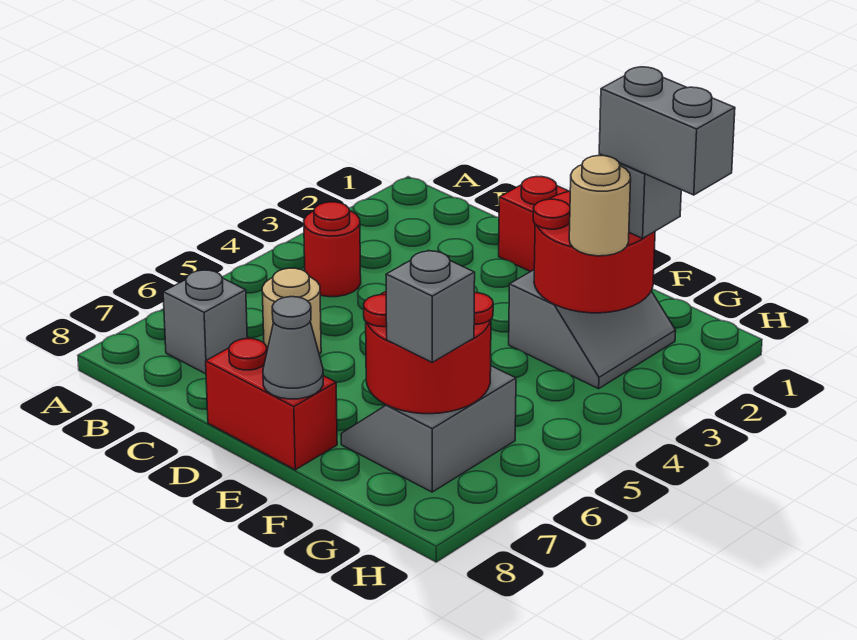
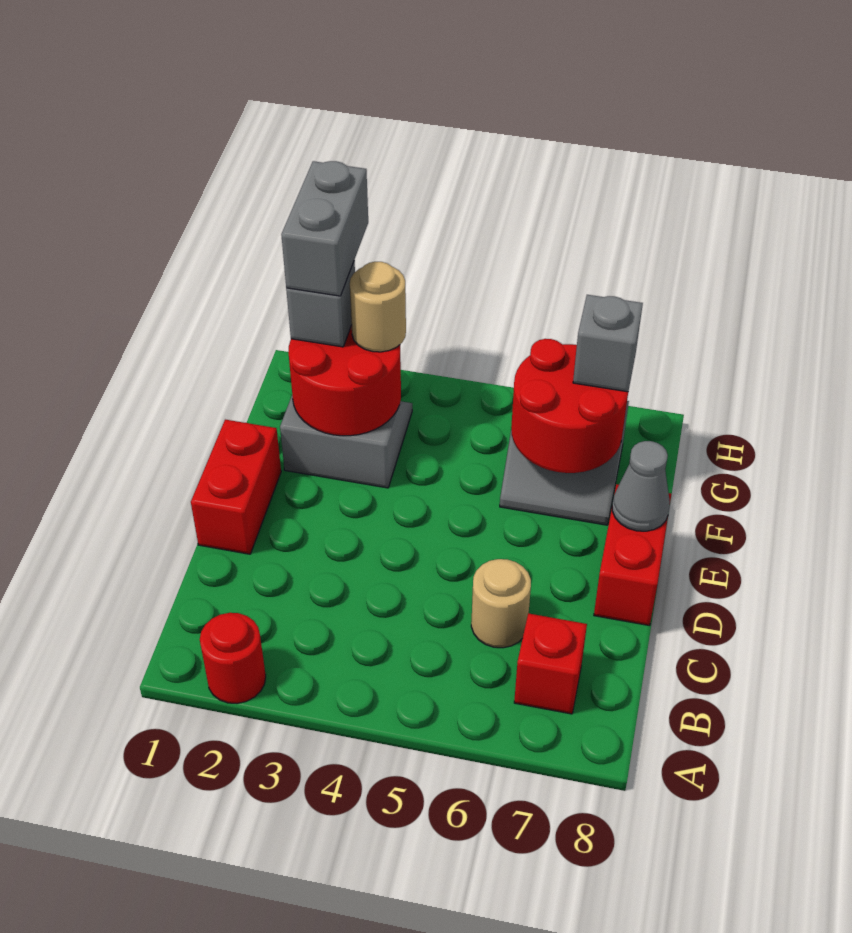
red 1x1 round brick [304,202,361,297] -> red 1x1 round brick moved to [200,613,266,703]
grey 1x1 brick [163,270,247,374] -> red 1x1 brick [514,613,587,714]

